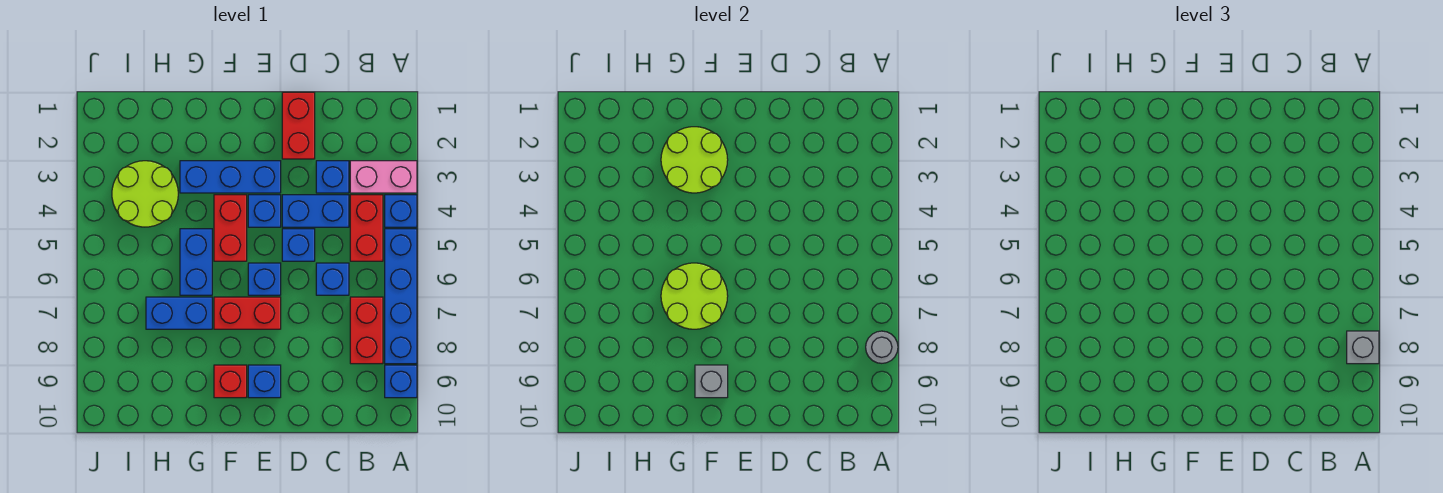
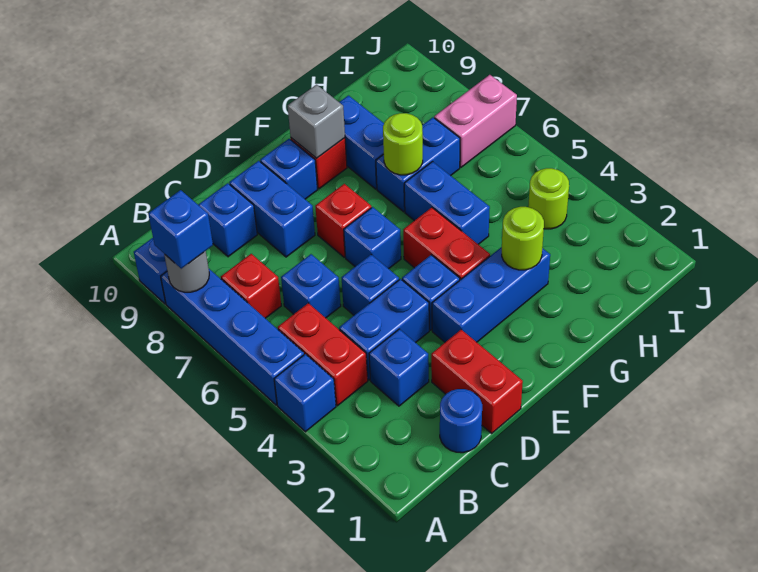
pink 1x2 brick [350,161,417,193] -> pink 1x2 brick moved to [434,75,517,167]
grey 1x1 brick [1347,331,1379,364] -> blue 1x1 brick [148,190,213,269]
red 1x2 brick [350,297,383,364] -> red 1x1 brick [221,254,281,318]
none -> blue 1x1 round brick [440,389,482,453]
none -> blue 1x1 brick [198,183,257,257]
none -> blue 1x2 brick [229,161,315,257]
red 1x2 brick [214,297,281,329] -> red 1x1 brick [315,184,371,257]
lime 2x2 round brick [661,127,728,193] -> lime 1x1 round brick [502,207,544,270]
lime 2x2 round brick [661,263,728,329] -> lime 1x1 round brick [383,113,423,175]
none -> blue 1x2 brick [339,96,384,189]
lime 2x2 round brick [112,161,178,227] -> lime 1x1 round brick [528,168,569,229]

